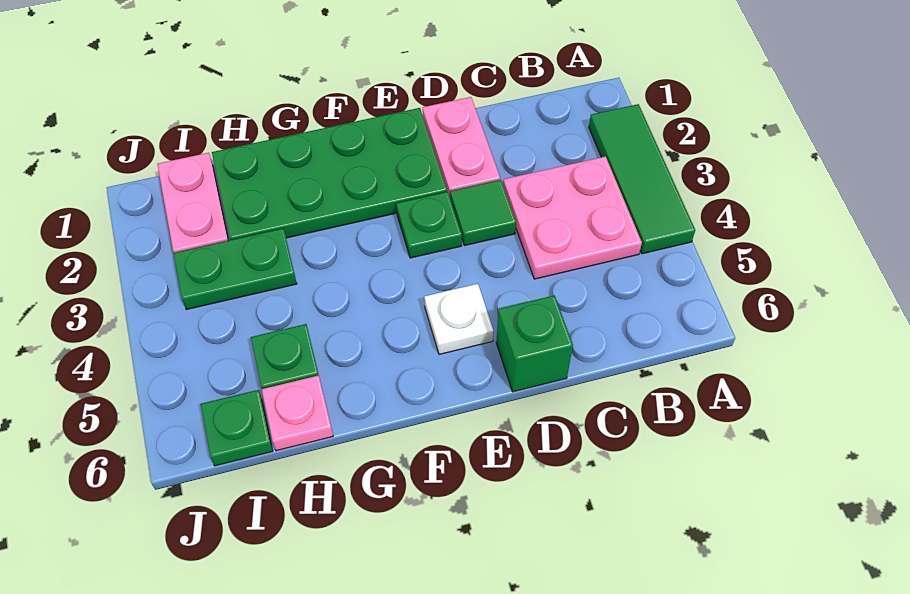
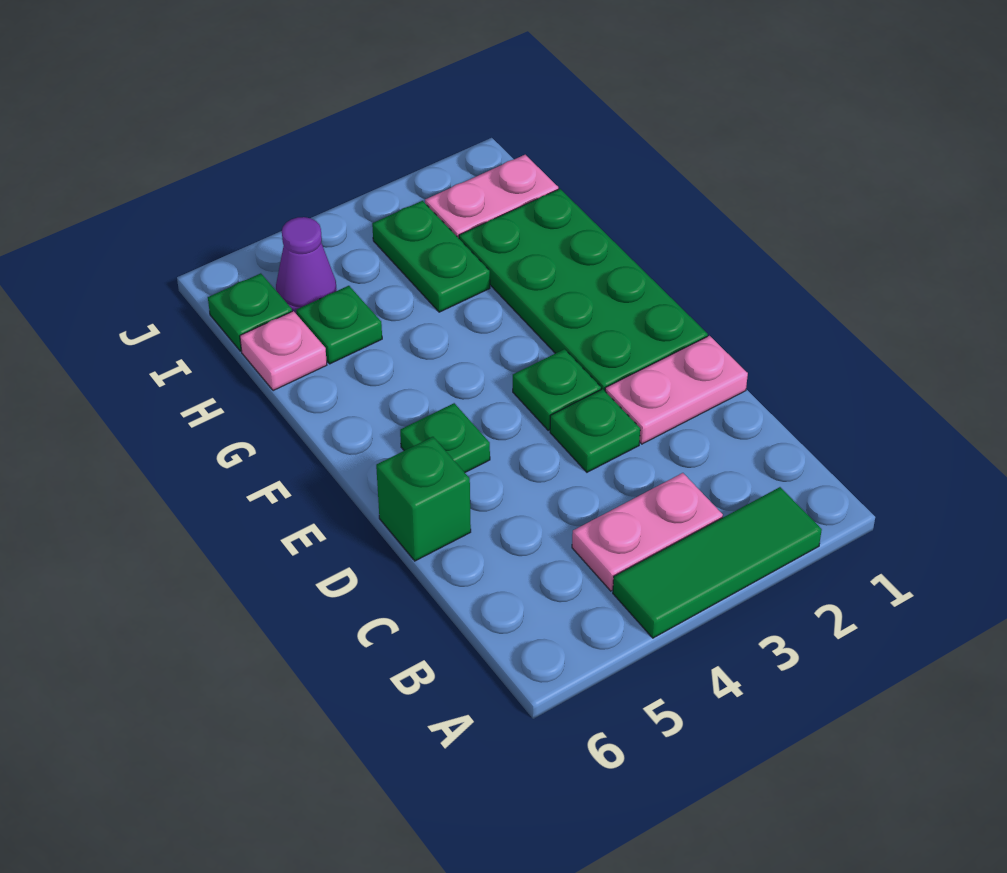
pink 2x2 plate [503,156,642,279] -> pink 1x2 plate [572,473,723,591]
green 1x1 tile [450,180,516,246] -> green 1x1 plate [550,389,640,472]
white 1x1 plate [424,284,493,354] -> green 1x1 plate [400,403,490,472]
none -> purple 1x1 cone [276,217,337,314]

